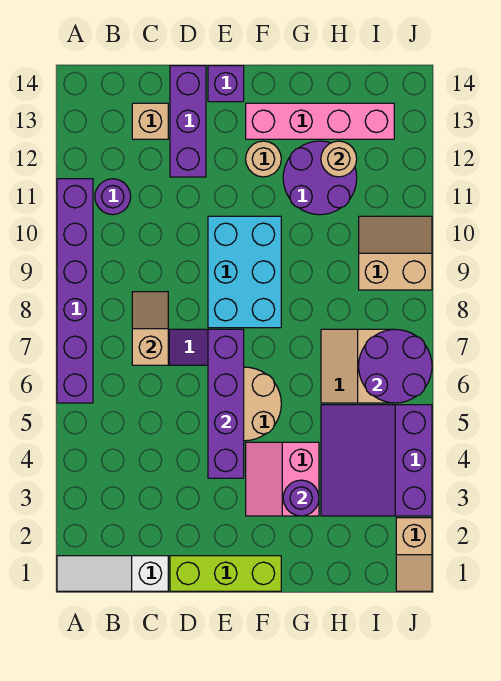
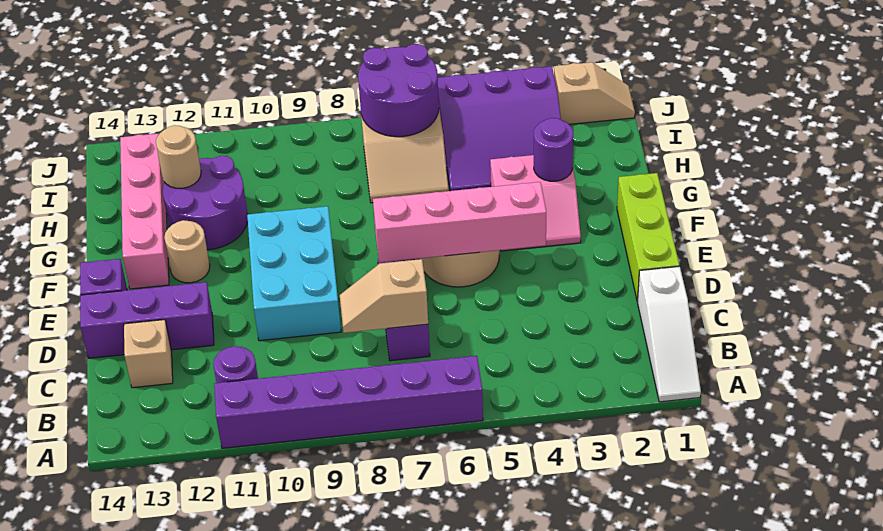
purple 1x4 brick [208,329,244,478] -> pink 1x4 brick [373,182,546,263]
cyan 2x3 brick [208,216,281,328] -> cyan 2x3 brick turned to [247,206,341,341]
tan 2x2 slope [359,216,432,290] -> none

